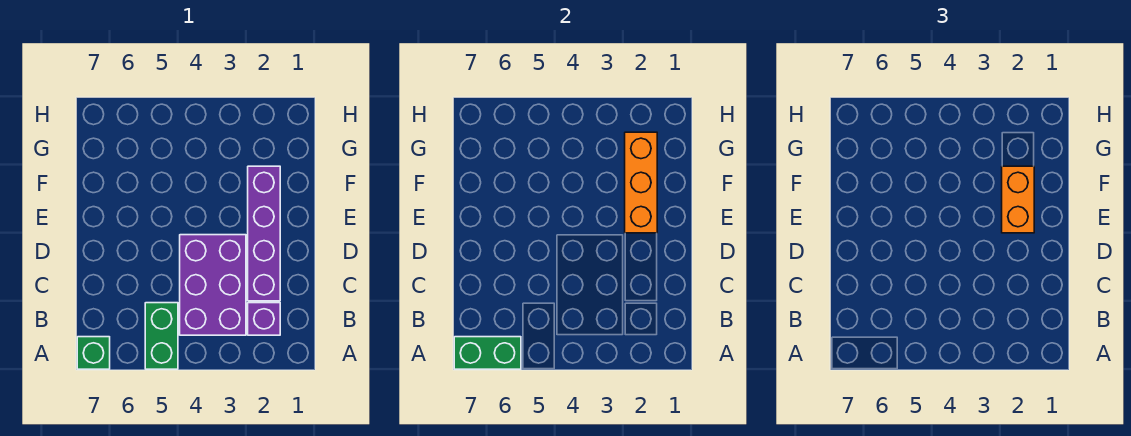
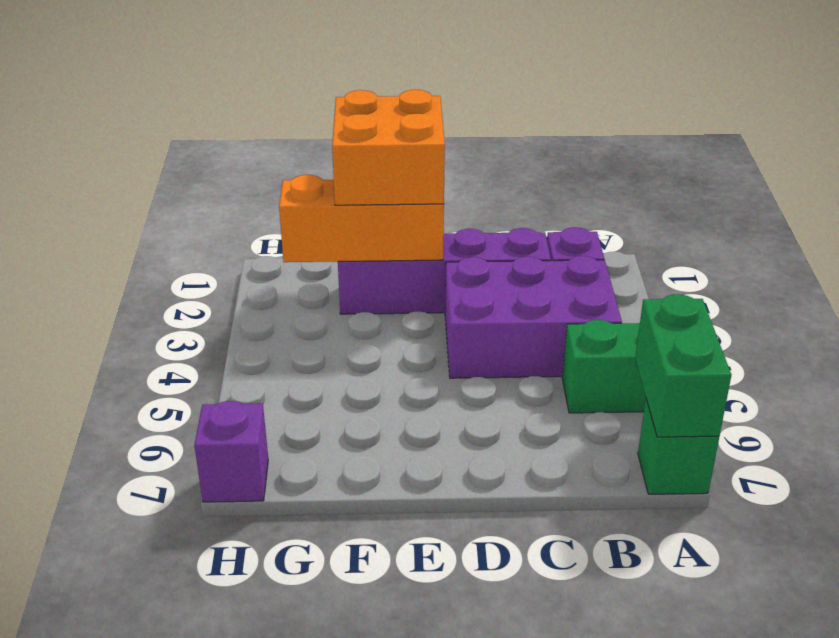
orange 1x2 brick [1002,166,1034,233] -> orange 2x2 brick [332,90,445,205]
none -> purple 1x1 brick [194,401,268,502]

